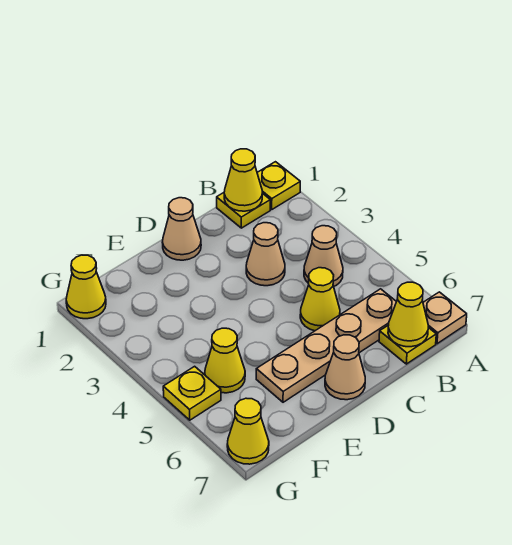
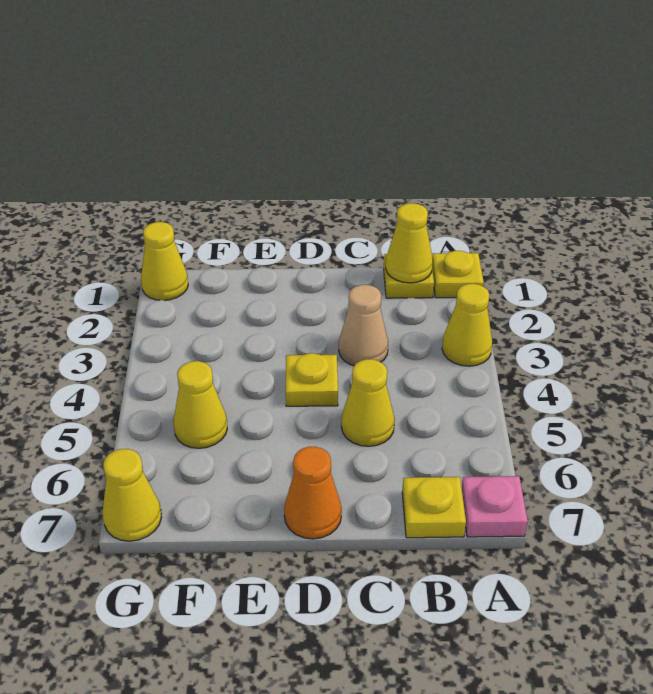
tan 1x1 plate [423,292,467,344] -> pink 1x1 plate [461,476,528,537]
tan 1x1 cone [304,226,343,286] -> none
tan 1x4 plate [256,289,396,402] -> none
yellow 1x1 cone [388,282,428,347] -> yellow 1x1 cone moved to [442,284,492,366]
tan 1x1 cone [162,198,201,260] -> none
tan 1x1 cone [325,335,365,400] -> orange 1x1 cone [284,447,342,539]
yellow 1x1 plate [163,366,221,420] -> yellow 1x1 plate moved to [286,353,338,406]

